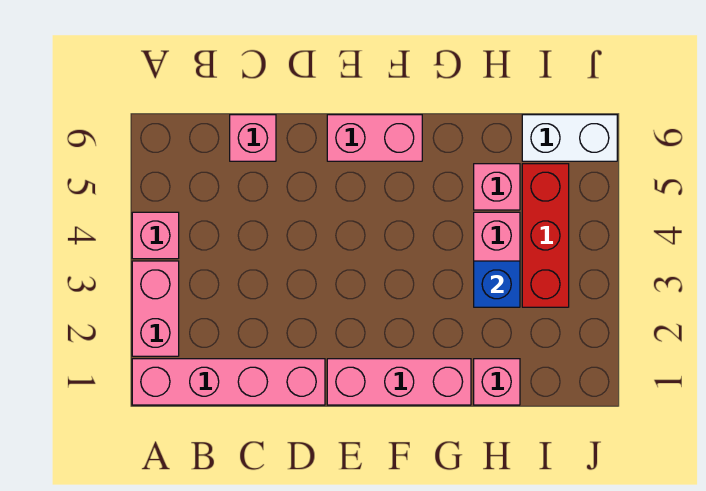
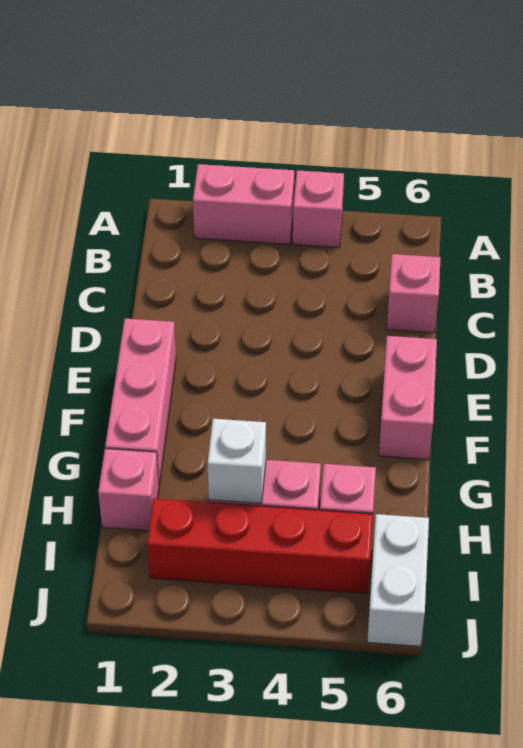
pink 1x4 brick [132,359,325,405] -> none
blue 1x1 brick [474,261,520,307] -> white 1x1 brick [208,419,266,503]
red 1x3 brick [522,164,569,307] -> red 1x4 brick [147,499,373,594]

